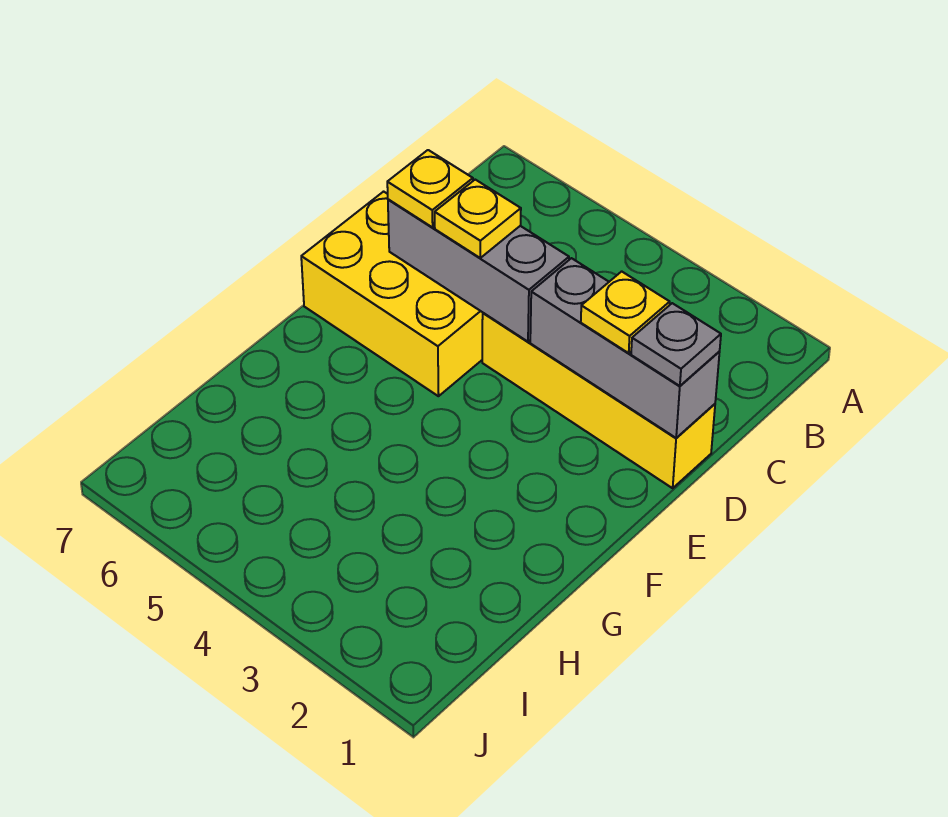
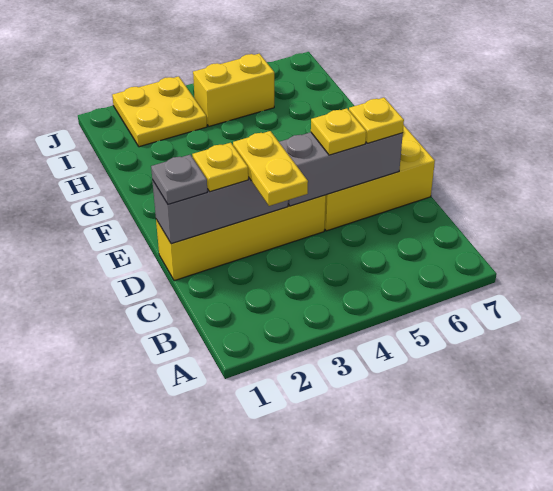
none -> yellow 1x2 plate [233,131,308,206]
none -> yellow 2x2 plate [112,76,207,147]
none -> yellow 1x2 brick [193,53,274,126]

